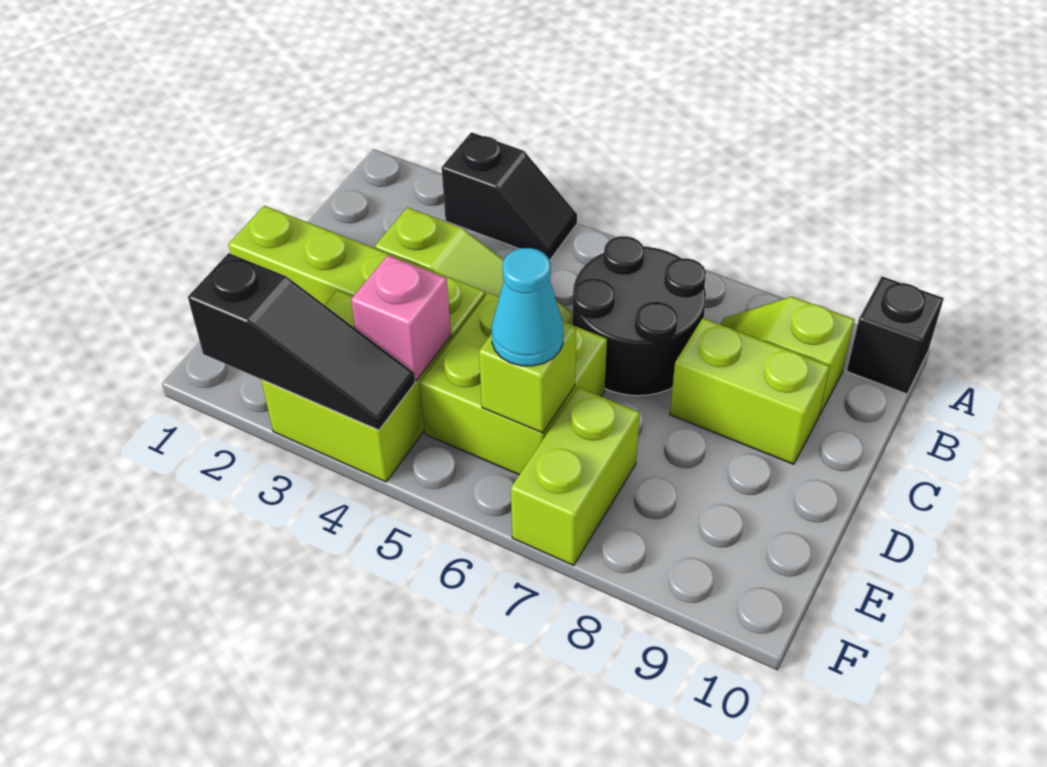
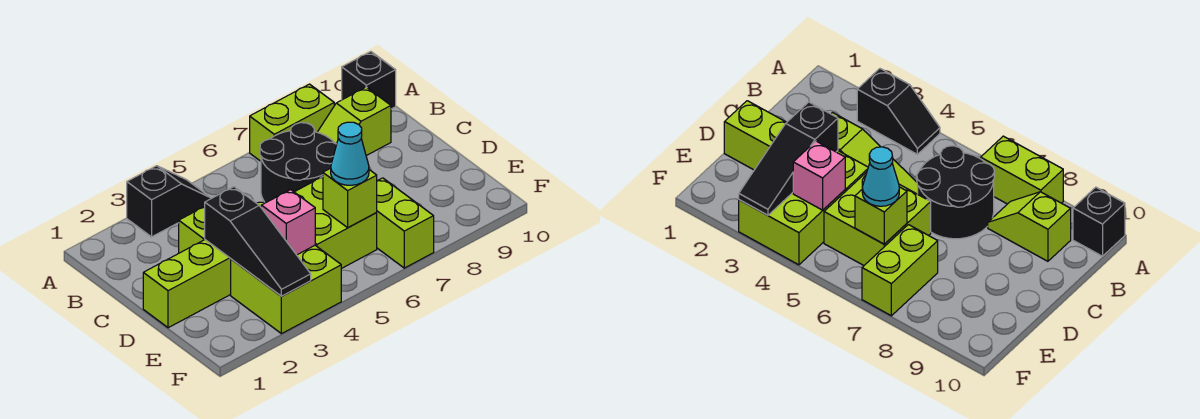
lime 1x2 brick [670,318,830,464] -> lime 1x2 brick moved to [250,84,334,161]
black 1x3 slope [188,253,415,430] -> black 1x3 slope turned to [205,187,311,296]

